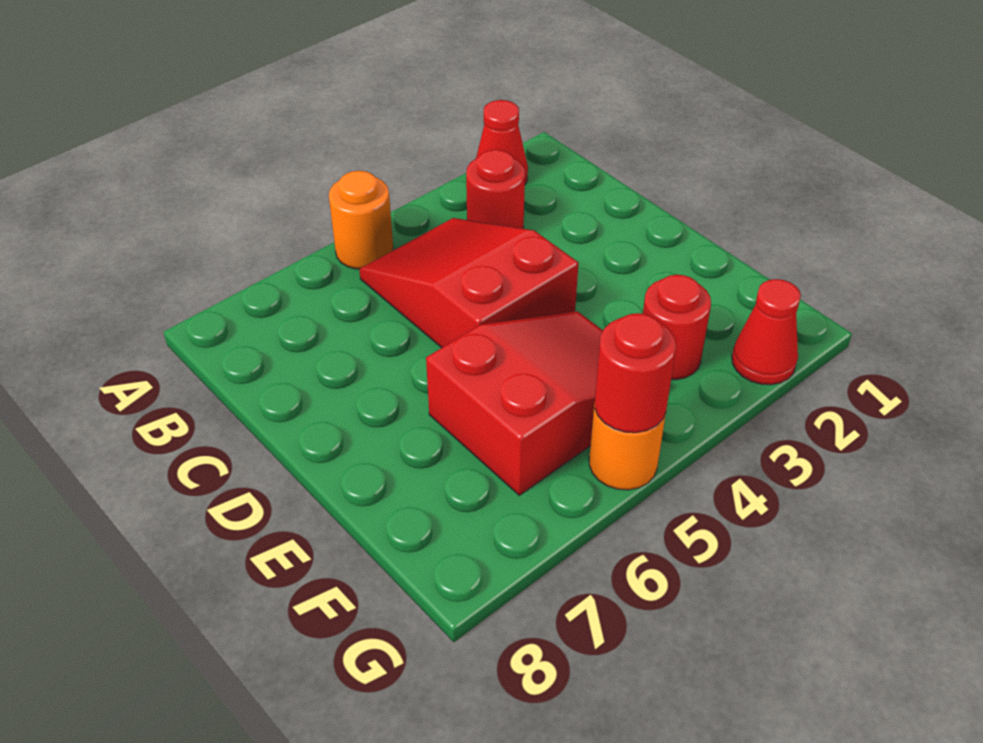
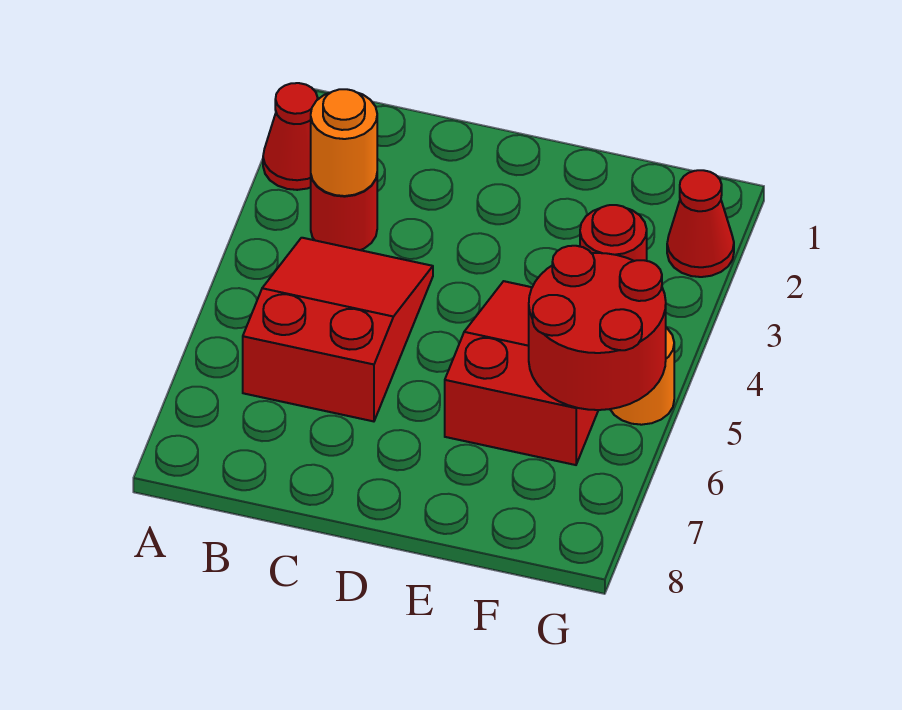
orange 1x1 round brick [329,171,393,269] -> orange 1x1 round brick moved to [311,89,377,196]
red 2x3 slope [359,218,578,348] -> red 2x3 slope turned to [243,238,433,421]
red 1x1 round brick [595,313,676,433] -> red 2x2 round brick [529,246,666,410]

